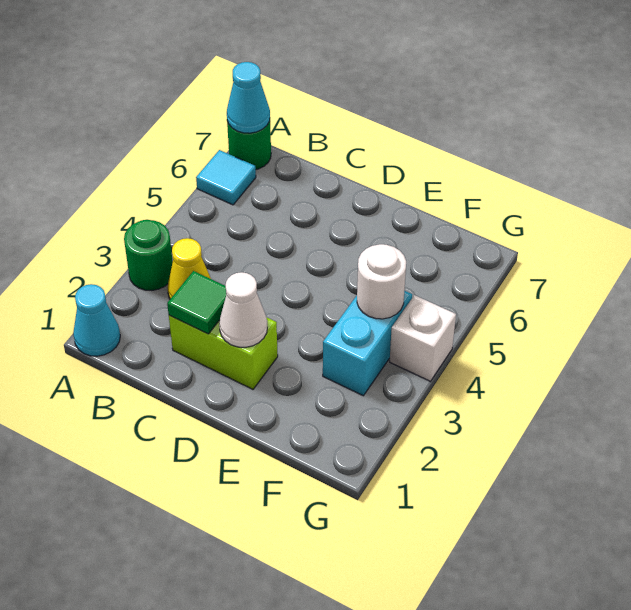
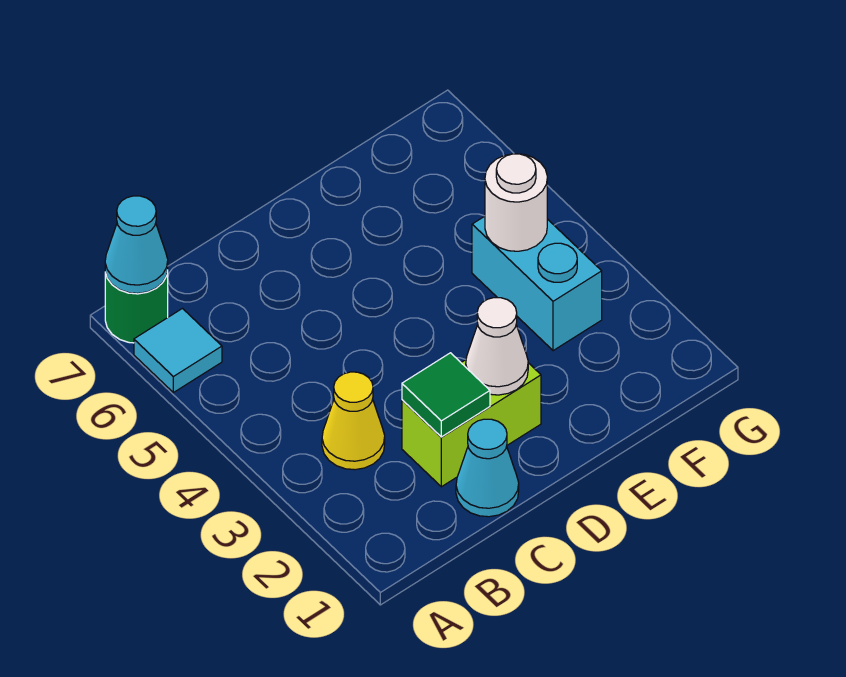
cyan 1x1 cone [73,284,120,356] -> cyan 1x1 cone moved to [456,419,519,517]
green 1x1 round brick [124,220,173,290] -> none
white 1x1 brick [390,295,456,381] -> none

